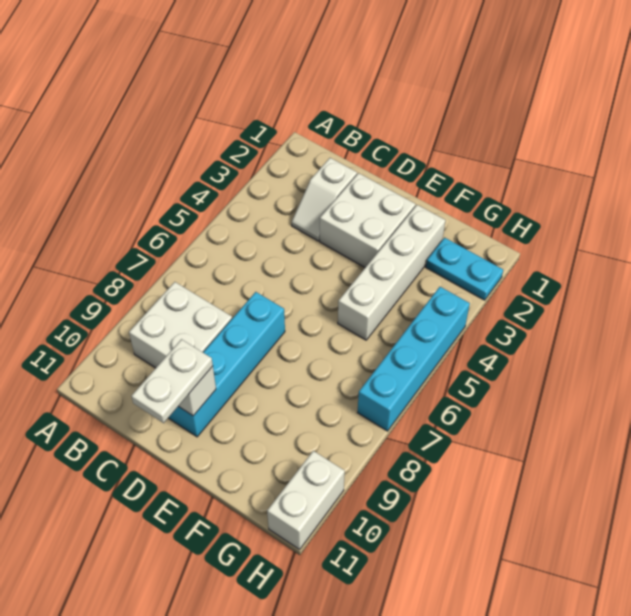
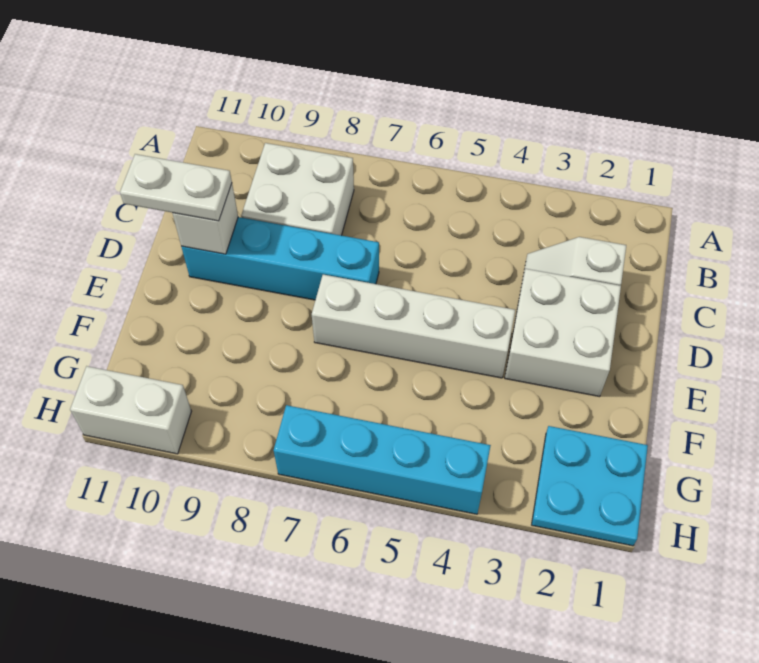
white 1x4 brick [338,205,445,340] -> white 1x4 brick moved to [312,275,515,378]
cyan 1x2 plate [426,238,503,300] -> cyan 2x2 plate [532,426,648,546]

